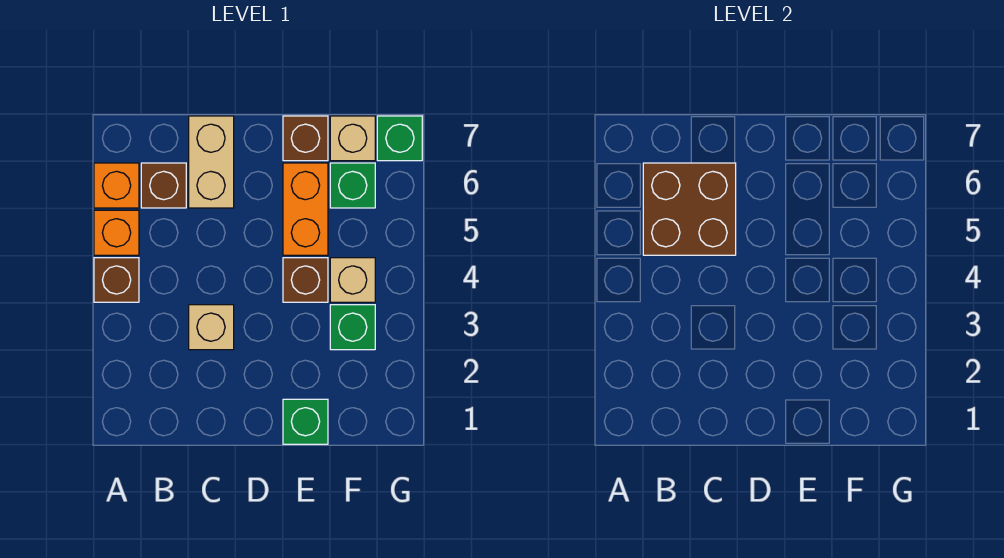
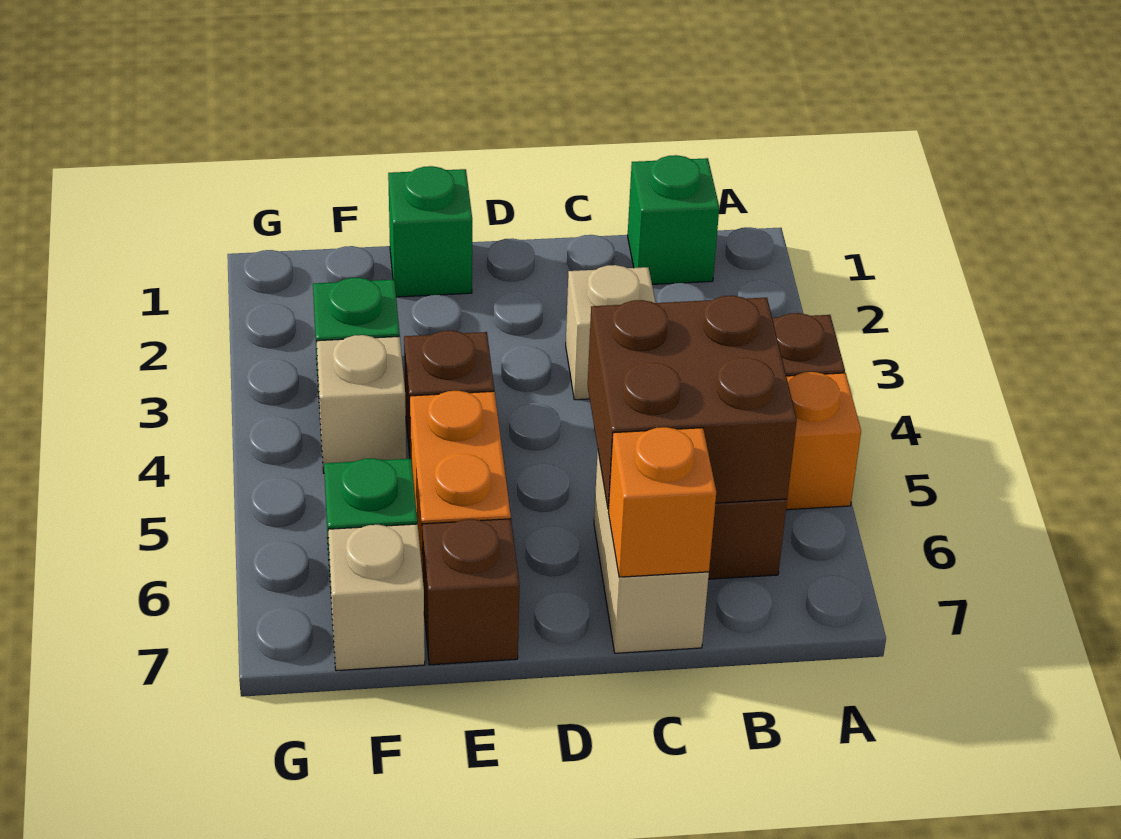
orange 1x1 brick [94,163,139,208] -> orange 1x1 brick moved to [608,427,716,577]
green 1x1 brick [377,116,422,161] -> green 1x1 brick moved to [628,155,719,284]

